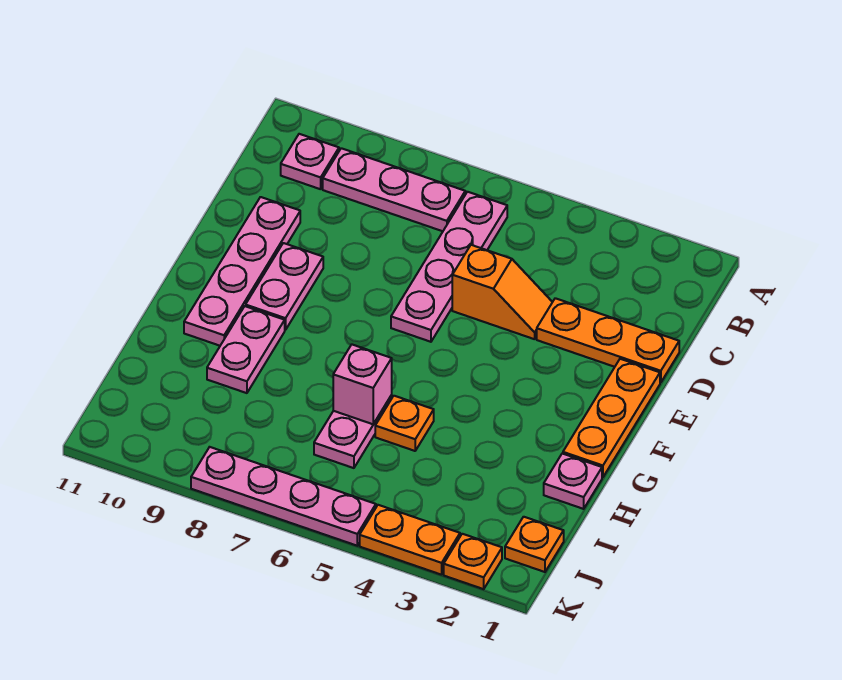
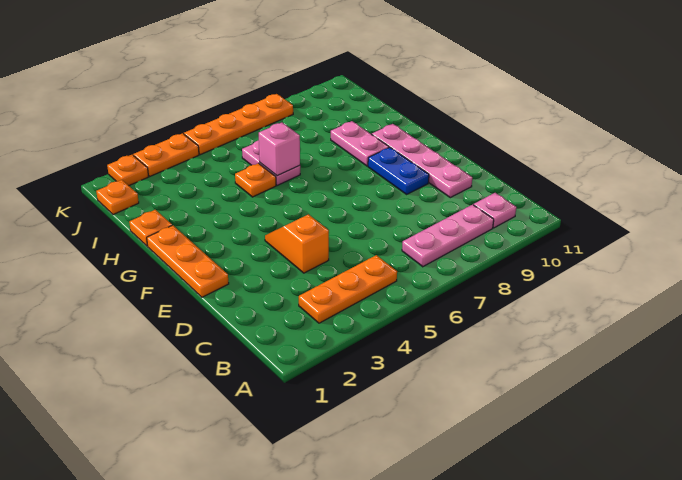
pink 1x4 plate [391,192,507,342] -> none
orange 1x3 plate [537,298,679,383] -> orange 1x3 plate moved to [299,255,397,323]
orange 1x2 slope [452,245,552,339] -> orange 1x2 slope turned to [265,214,329,273]
pink 1x2 plate [246,243,323,330] -> blue 1x2 plate [368,147,429,194]
pink 1x1 plate [544,454,602,509] -> orange 1x1 plate [129,210,172,246]
pink 1x4 plate [191,447,376,546] -> orange 1x4 plate [184,94,293,155]

